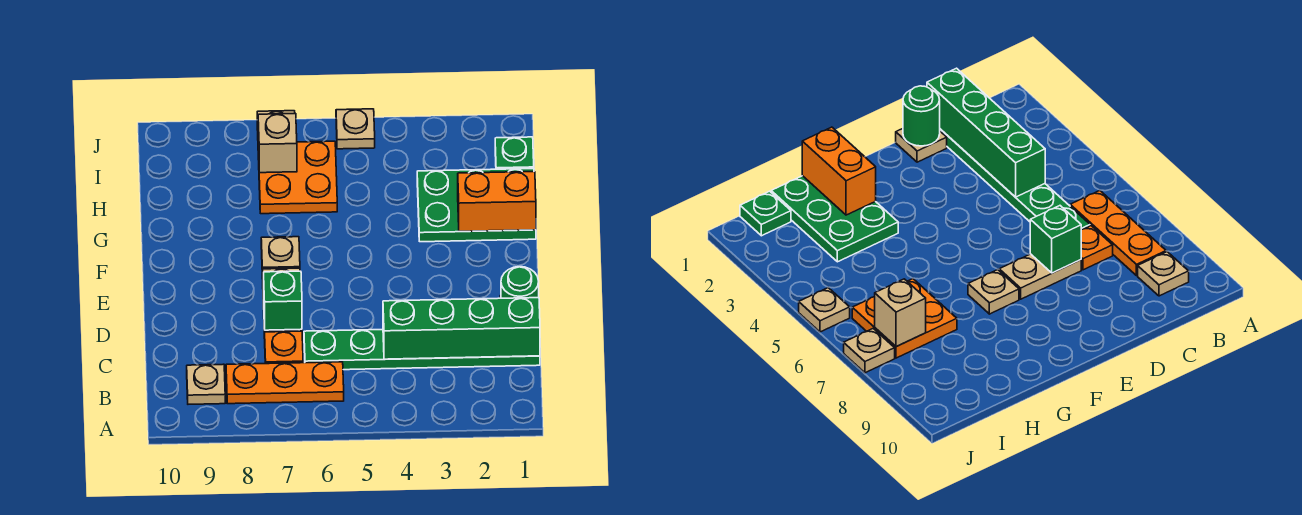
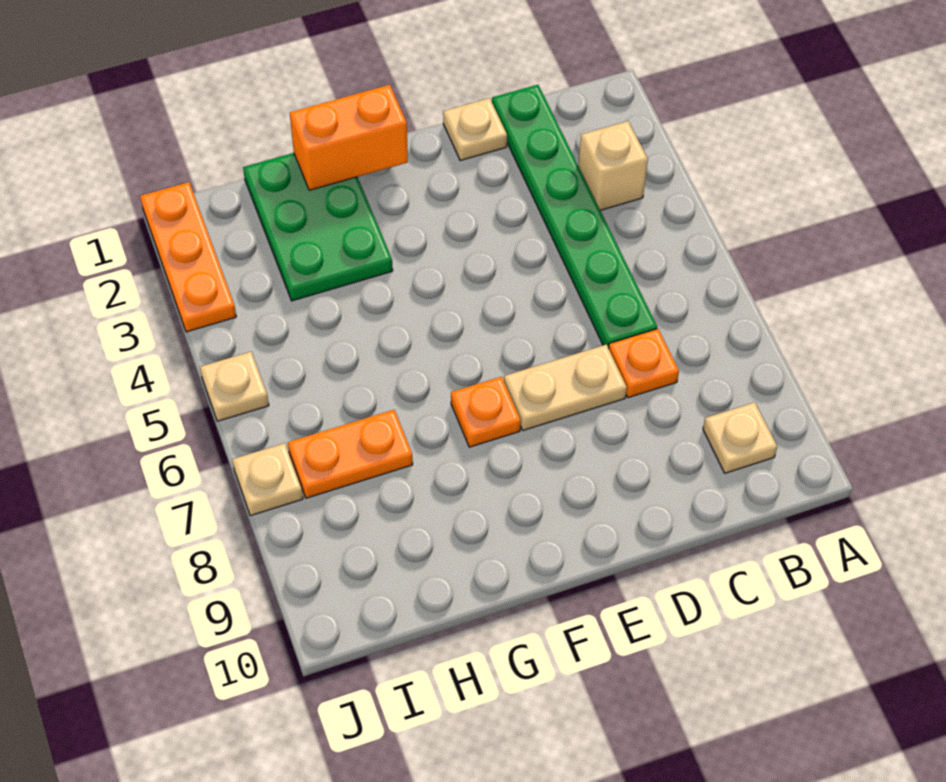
orange 1x3 plate [226,362,344,404] -> orange 1x3 plate moved to [140,182,236,332]
green 1x4 brick [383,298,540,359] -> none
green 1x1 round brick [501,267,539,298] -> none
green 1x1 brick [263,271,302,330] -> none
tan 1x1 plate [261,237,300,269] -> orange 1x1 plate [451,377,521,447]
orange 1x2 brick [458,172,536,231] -> orange 1x2 brick turned to [290,85,408,190]
orange 2x2 plate [258,141,337,214] -> orange 1x2 plate [288,410,413,498]
green 1x1 plate [495,137,534,169] -> none
tan 1x1 brick [258,114,297,173] -> tan 1x1 brick moved to [578,121,648,210]

